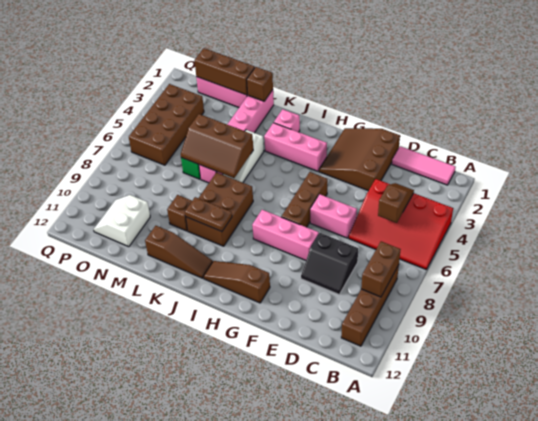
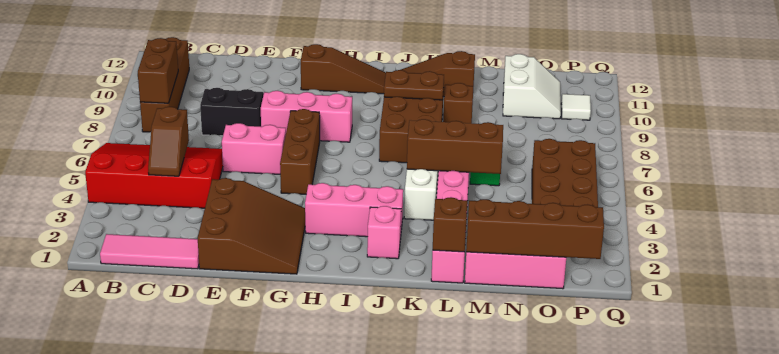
brown 1x3 brick [194,48,255,95] -> brown 1x4 brick [466,199,604,259]
none -> white 1x1 tile [561,94,591,120]

